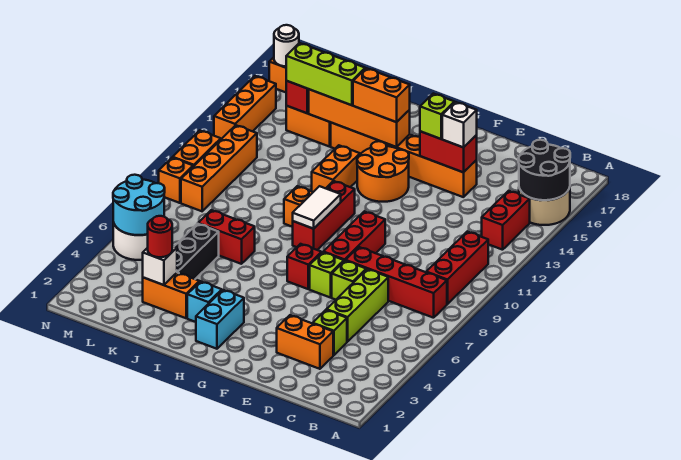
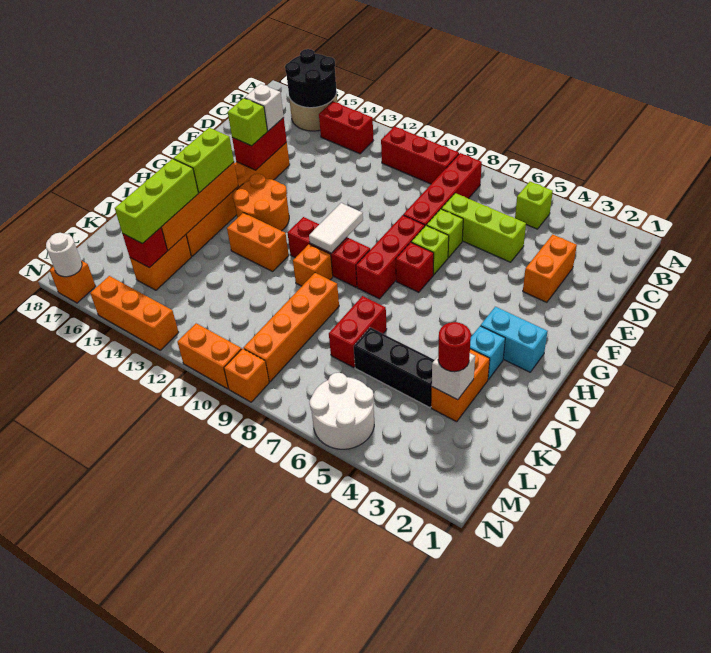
lime 1x1 brick [313,310,347,355] -> lime 1x1 brick moved to [515,182,553,229]
red 1x3 brick [324,211,385,261] -> red 1x3 brick turned to [356,215,425,299]
white 1x2 tile [293,186,341,229] -> white 1x2 tile turned to [309,203,363,253]
orange 1x2 brick [353,68,410,122] -> lime 1x2 brick [174,128,234,193]
cyan 2x2 round brick [113,175,165,235] -> none
orange 1x4 brick [181,125,257,211] -> orange 1x4 brick turned to [244,273,339,382]

